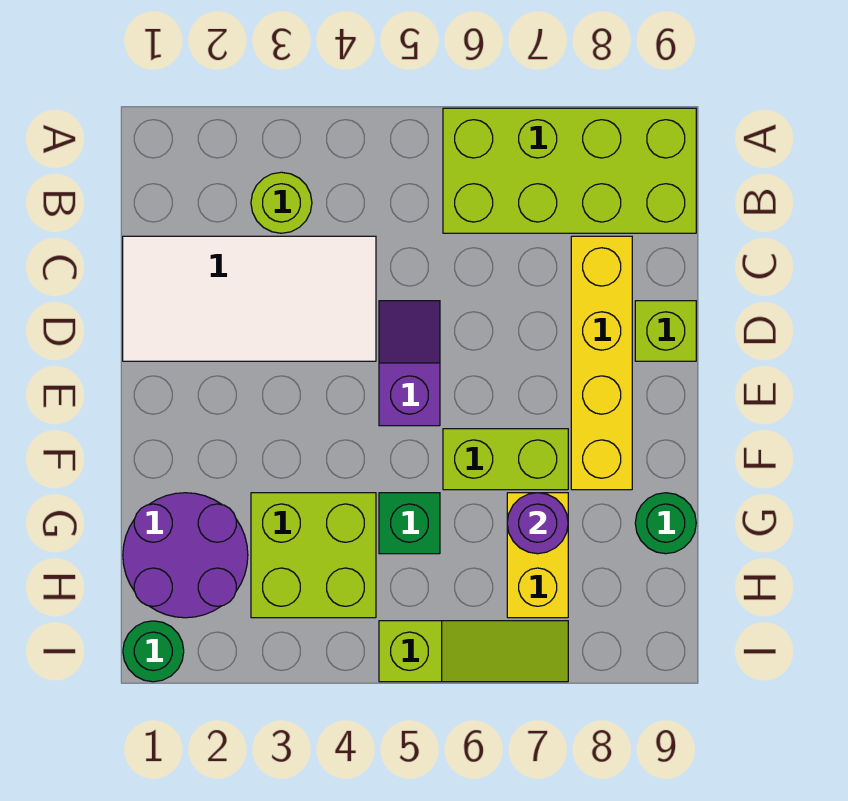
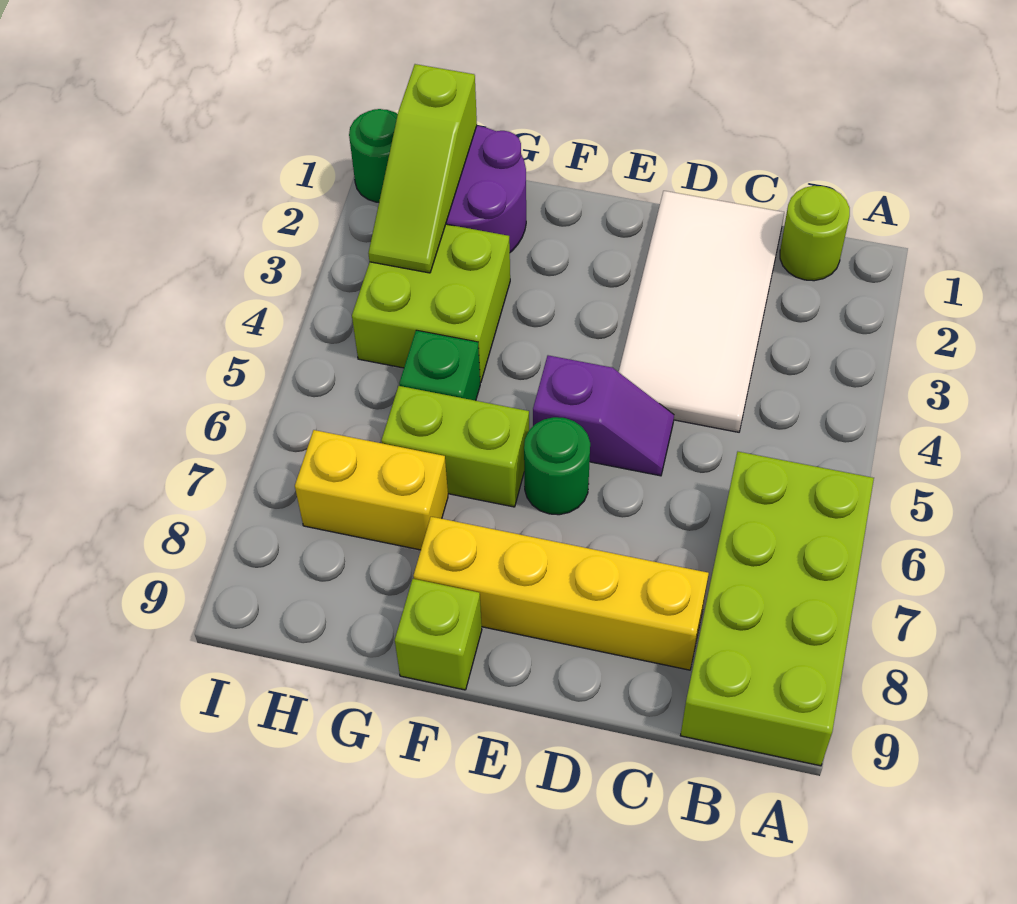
lime 1x1 round brick [251,172,312,233] -> lime 1x1 round brick moved to [780,186,850,281]
lime 1x1 brick [635,301,696,361] -> lime 1x1 brick moved to [395,579,482,690]
lime 1x2 brick [443,429,568,490] -> lime 1x2 brick turned to [381,386,529,507]
purple 1x1 round brick [507,493,568,554] -> none
green 1x1 round brick [635,493,696,554] -> green 1x1 round brick moved to [524,417,590,515]
lime 1x3 slope [379,621,568,682] -> lime 1x3 slope moved to [368,64,477,273]

